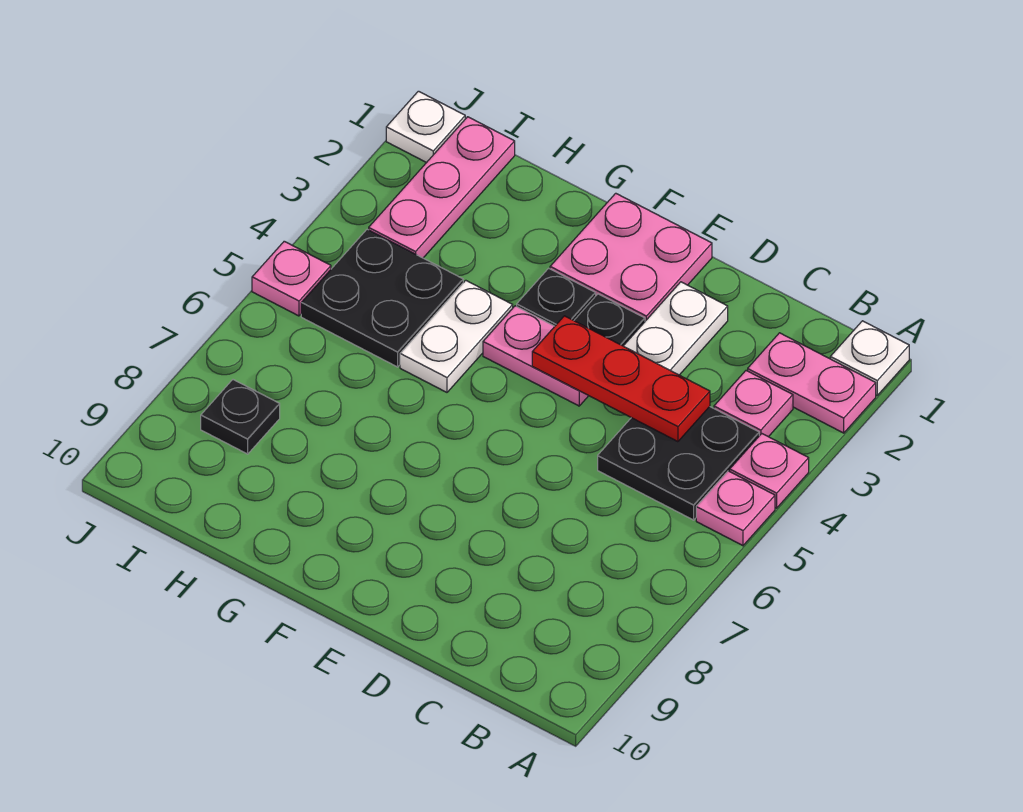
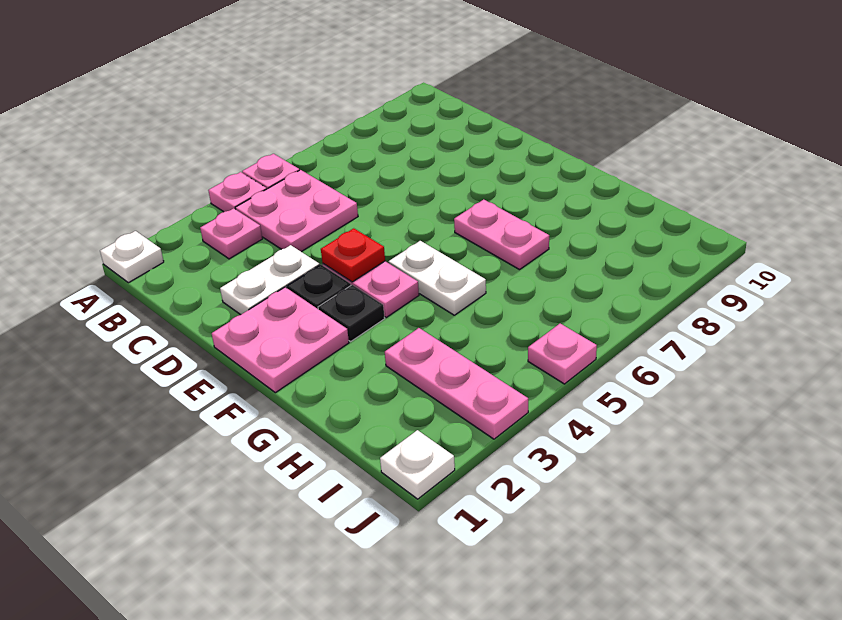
pink 1x2 plate [748,333,876,433] -> pink 1x2 plate moved to [454,199,549,270]
black 2x2 plate [598,407,759,520] -> pink 2x2 plate [235,170,358,252]
red 1x3 plate [532,316,710,442] -> red 1x1 plate [321,228,385,282]
white 1x2 plate [400,280,513,392] -> white 1x2 plate turned to [389,241,486,315]
black 2x2 plate [301,229,463,367] -> none
pink 1x3 plate [369,117,515,258] -> pink 1x3 plate turned to [385,328,528,439]
black 1x1 plate [201,380,280,454] -> none

